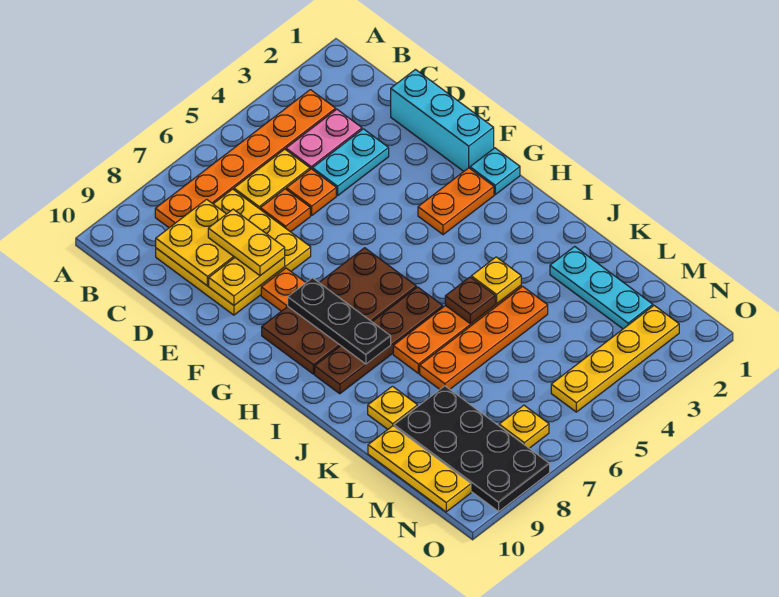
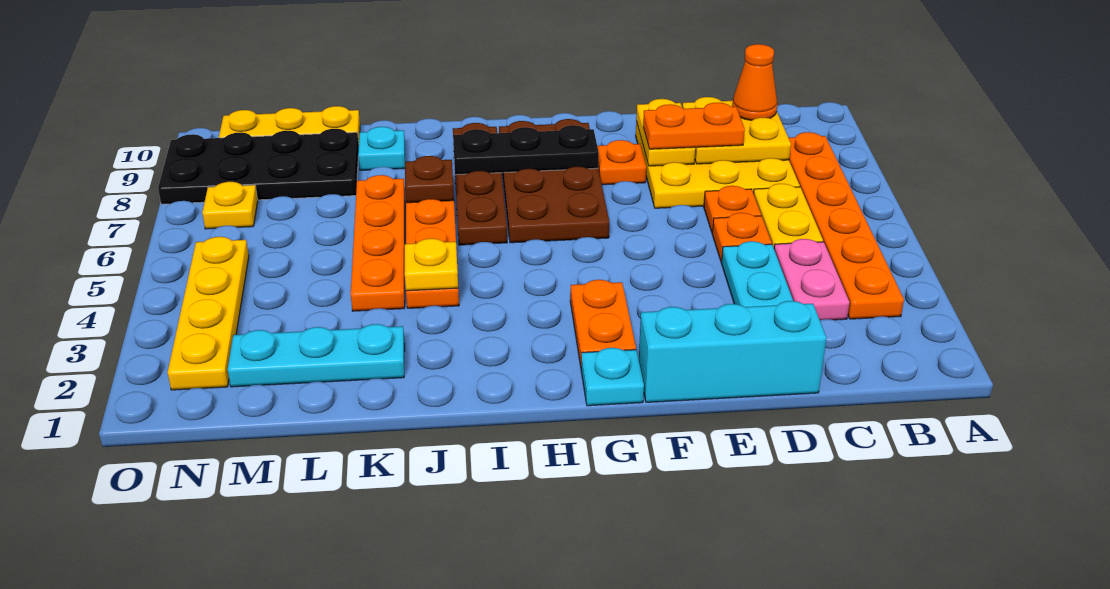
none -> orange 1x1 cone [732,44,777,120]
yellow 1x2 plate [208,209,285,276] -> orange 1x2 plate [643,103,745,149]
brown 1x1 plate [445,277,495,324] -> brown 1x1 plate moved to [405,156,454,203]
yellow 1x1 plate [368,386,418,429] -> cyan 1x1 plate [358,127,405,170]

